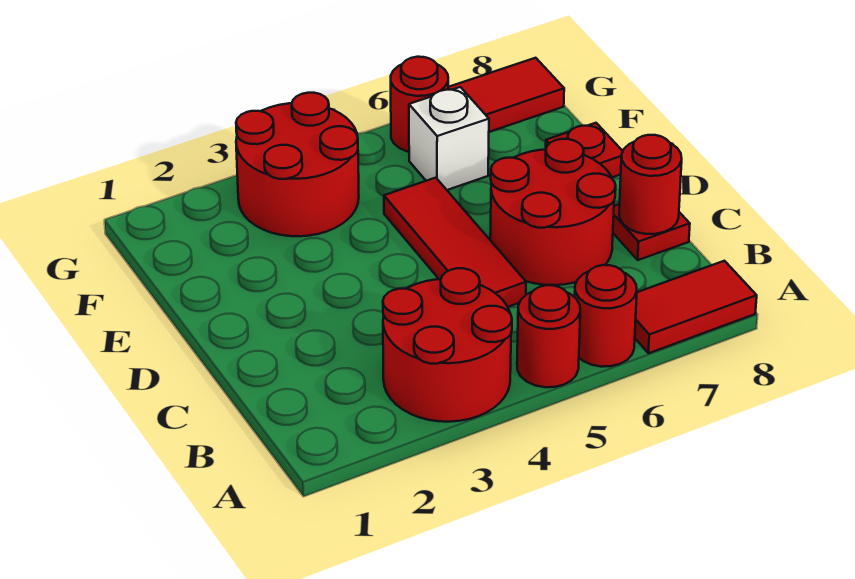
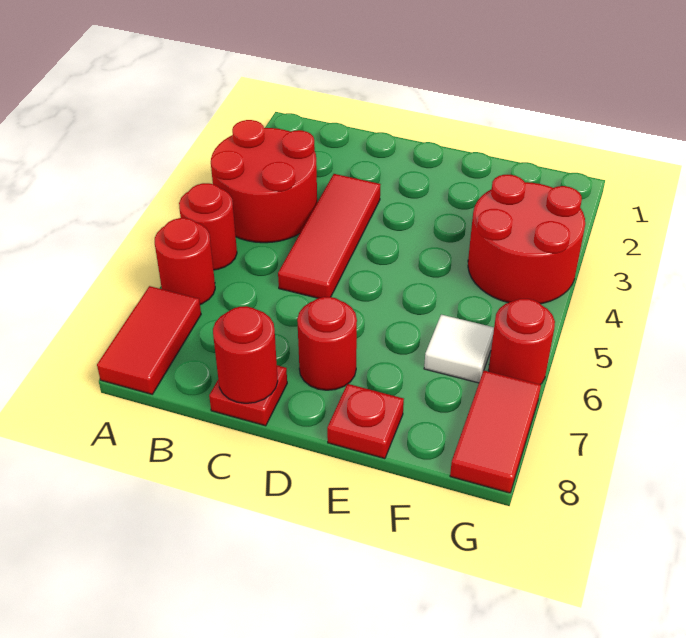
red 1x3 tile [384,178,526,307] -> red 1x3 tile turned to [278,174,380,298]
red 2x2 round brick [490,139,616,285] -> red 1x1 round brick [297,297,357,390]
white 1x1 brick [409,87,489,190] -> white 1x1 tile [424,315,494,383]

